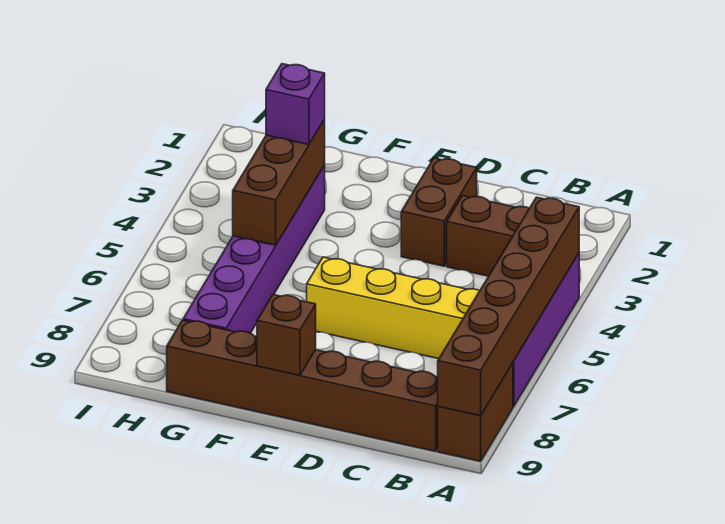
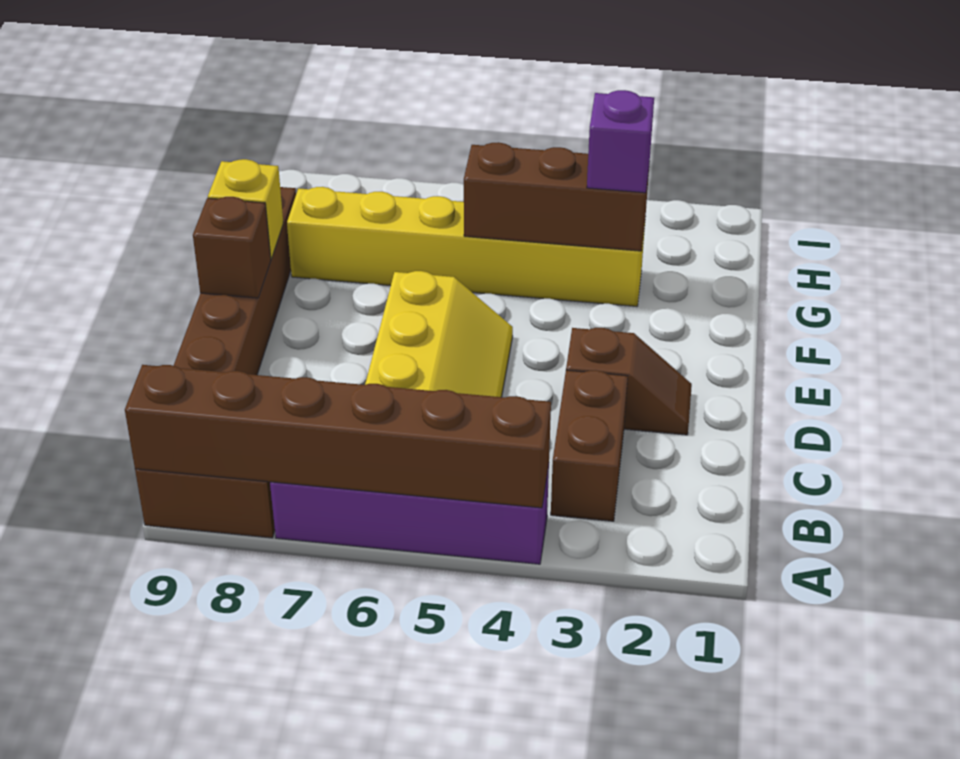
brown 1x2 brick [401,158,477,266] -> brown 1x2 slope [566,328,692,435]
none -> yellow 1x1 brick [208,159,283,259]
purple 1x6 brick [183,165,325,333] -> yellow 1x6 brick [287,187,645,306]

